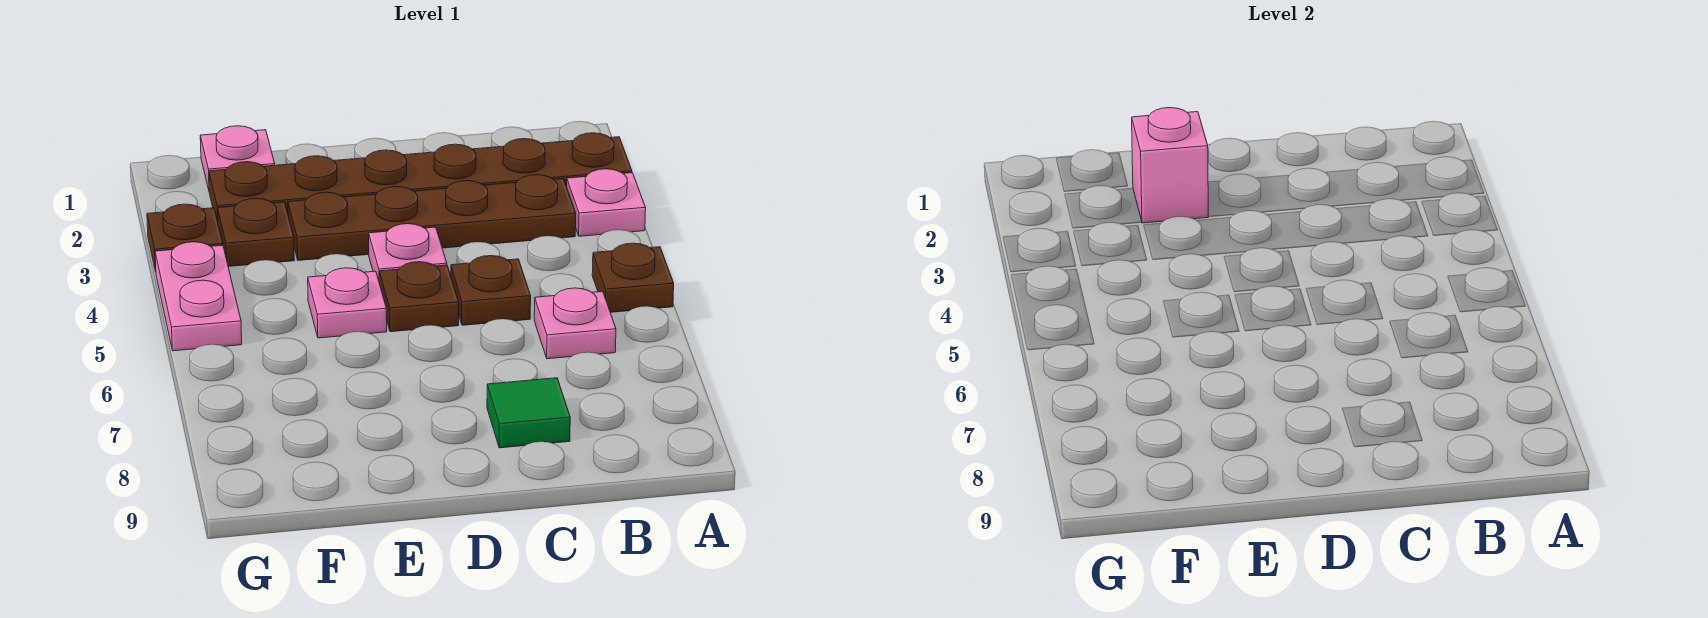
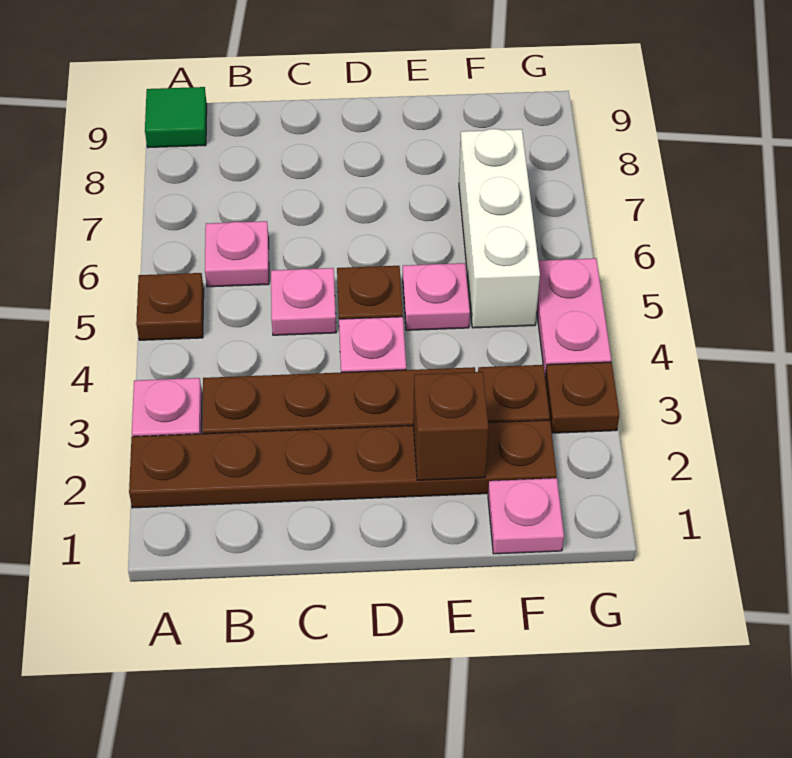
brown 1x1 plate [451,256,531,325] -> pink 1x1 plate [271,268,336,335]
green 1x1 tile [487,378,570,448] -> green 1x1 tile moved to [145,87,207,148]
pink 1x1 brick [1132,108,1208,223] -> brown 1x1 brick [413,372,489,480]
none -> white 1x3 brick [459,129,540,328]

